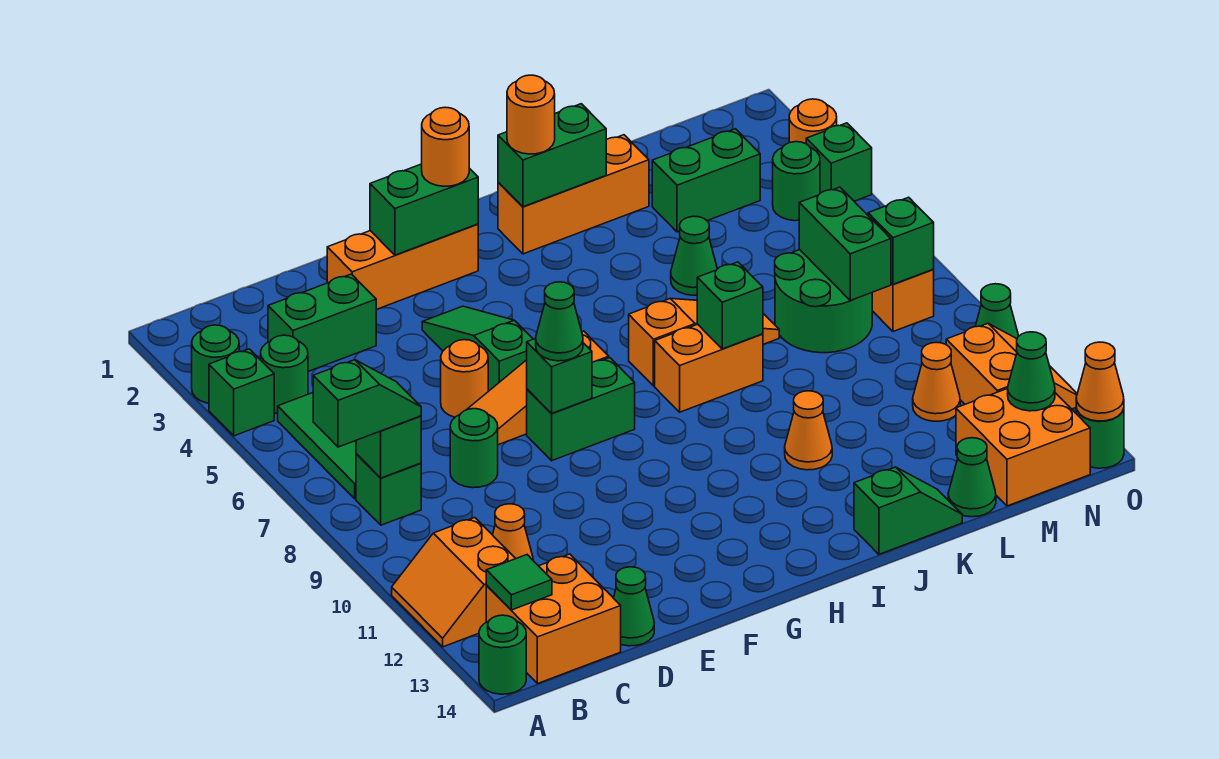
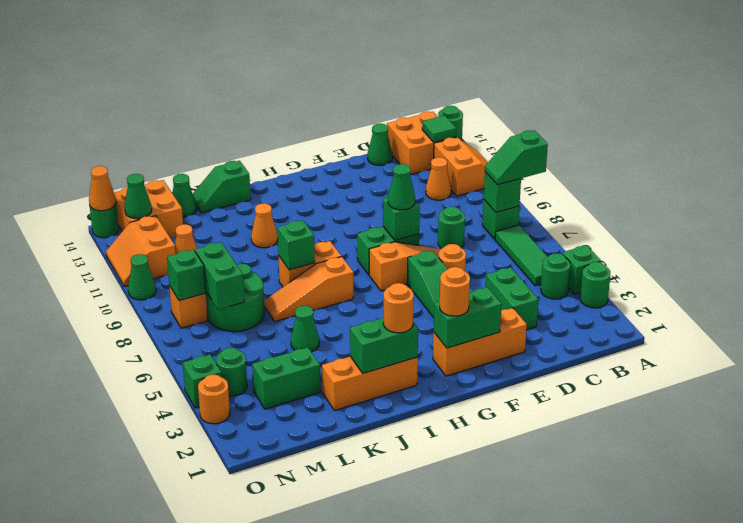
green 1x2 brick [268,274,376,371] -> green 1x2 brick turned to [486,267,539,330]

